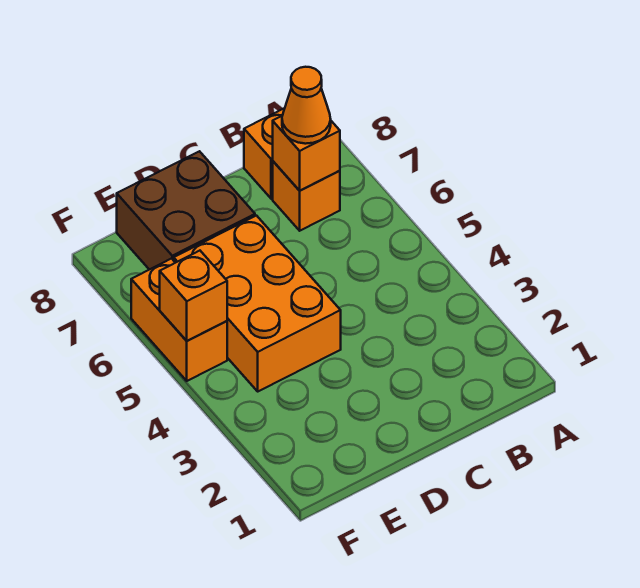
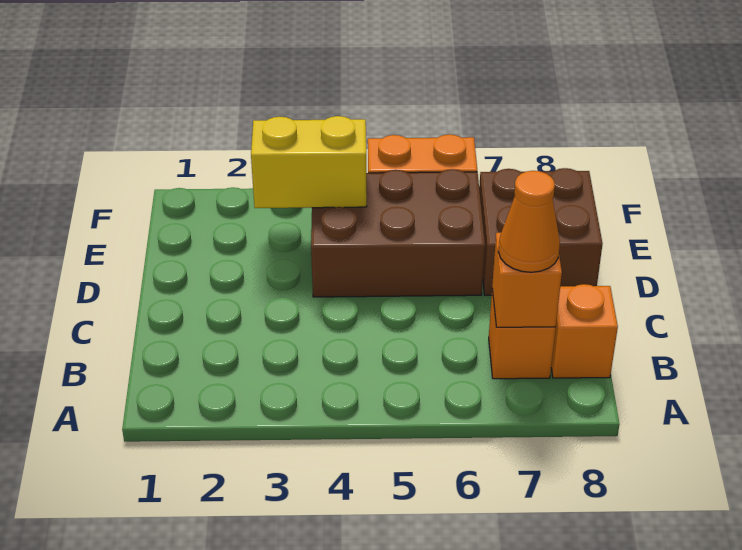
orange 2x3 brick [174,216,341,391] -> brown 2x3 brick [311,169,485,297]
none -> yellow 1x2 brick [251,116,367,208]
orange 1x1 brick [160,251,227,341] -> none

